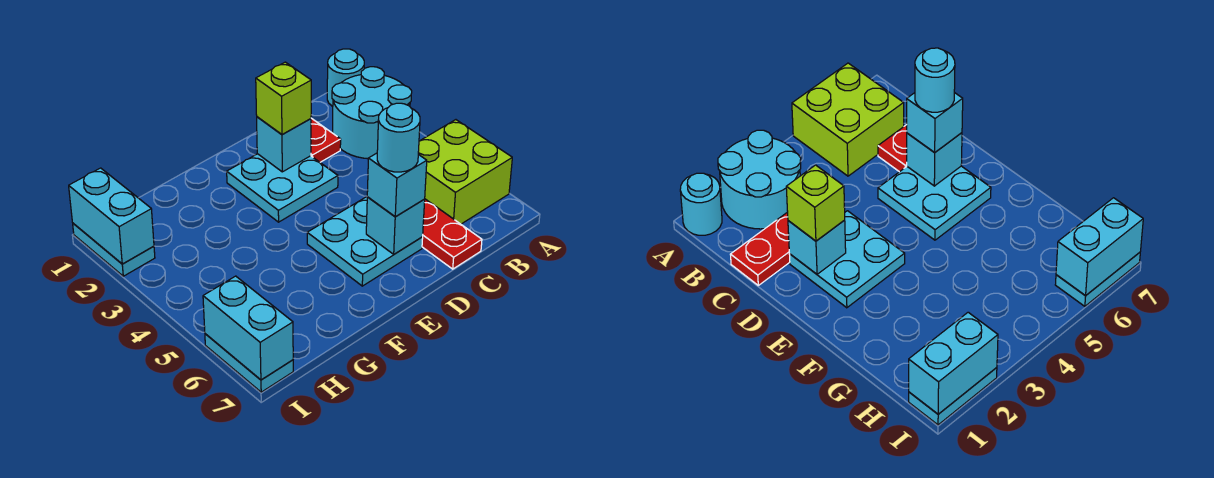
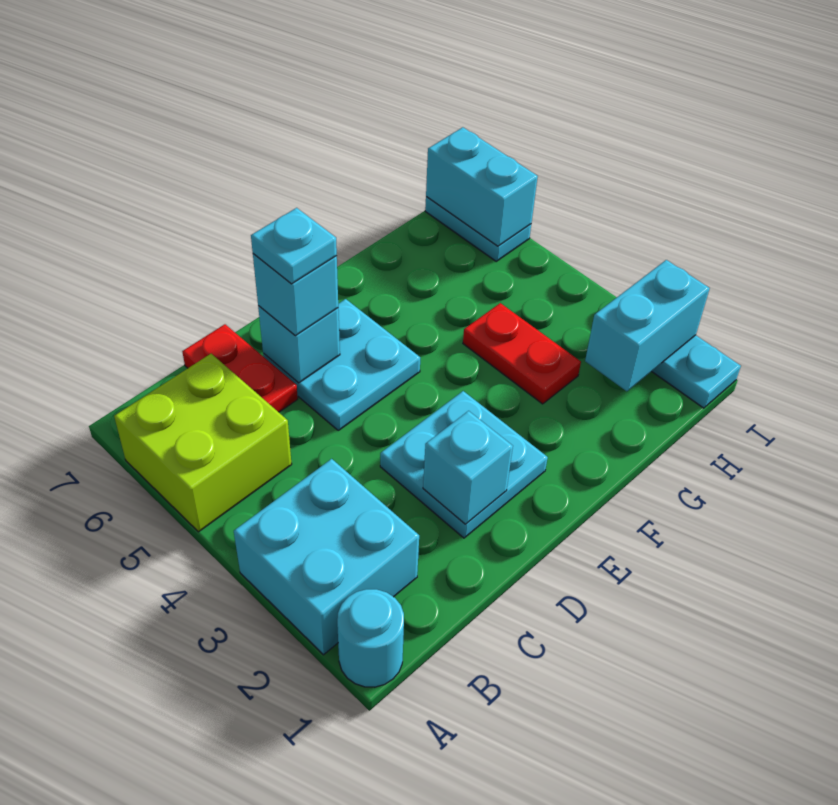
cyan 2x2 round brick [332,67,412,159] -> cyan 2x2 brick [234,459,419,655]
red 1x2 plate [311,118,341,162] -> red 1x2 plate moved to [463,303,581,404]
lime 1x1 brick [256,62,311,135] -> none
cyan 1x1 round brick [377,103,420,172] -> cyan 1x1 plate [251,208,337,284]
cyan 1x2 brick [69,168,154,264] -> cyan 1x2 brick turned to [585,260,710,391]

